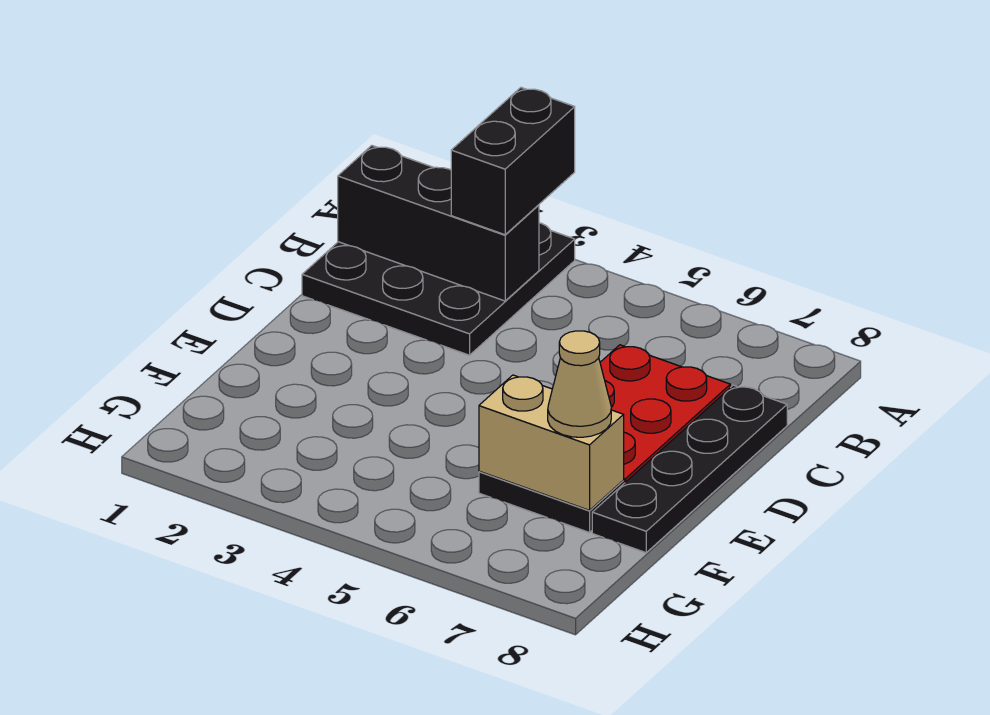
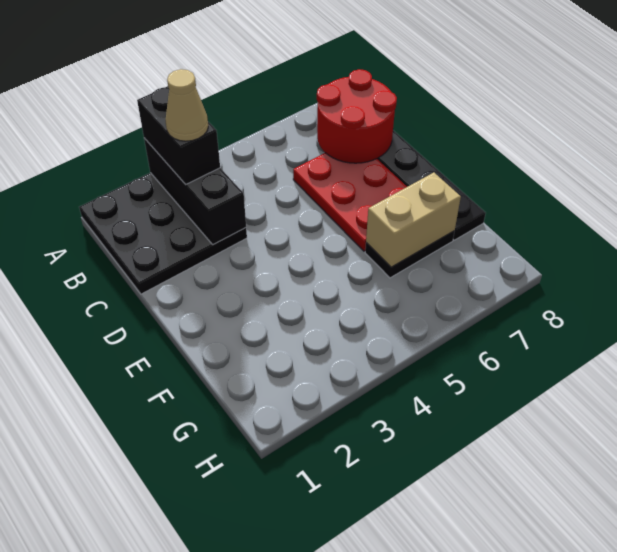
black 1x3 brick [338,145,539,301] -> black 1x3 brick turned to [144,138,246,245]
none -> red 2x2 round brick [317,69,397,163]
tan 1x1 cone [548,331,611,437] -> tan 1x1 cone moved to [166,69,208,141]

